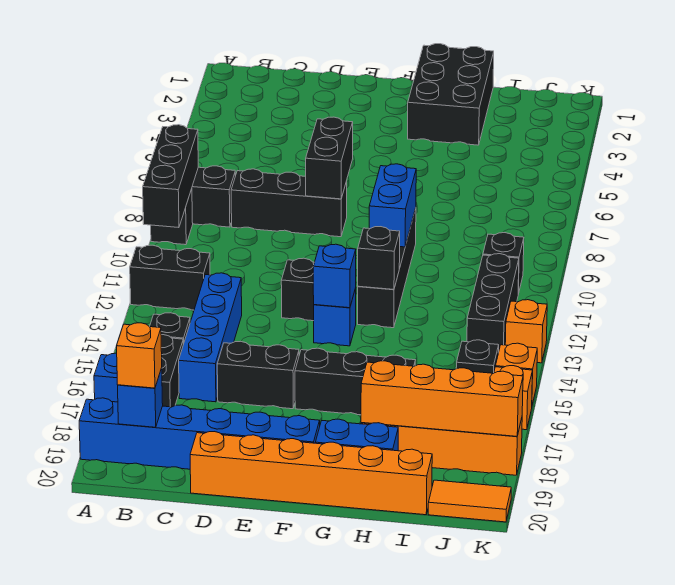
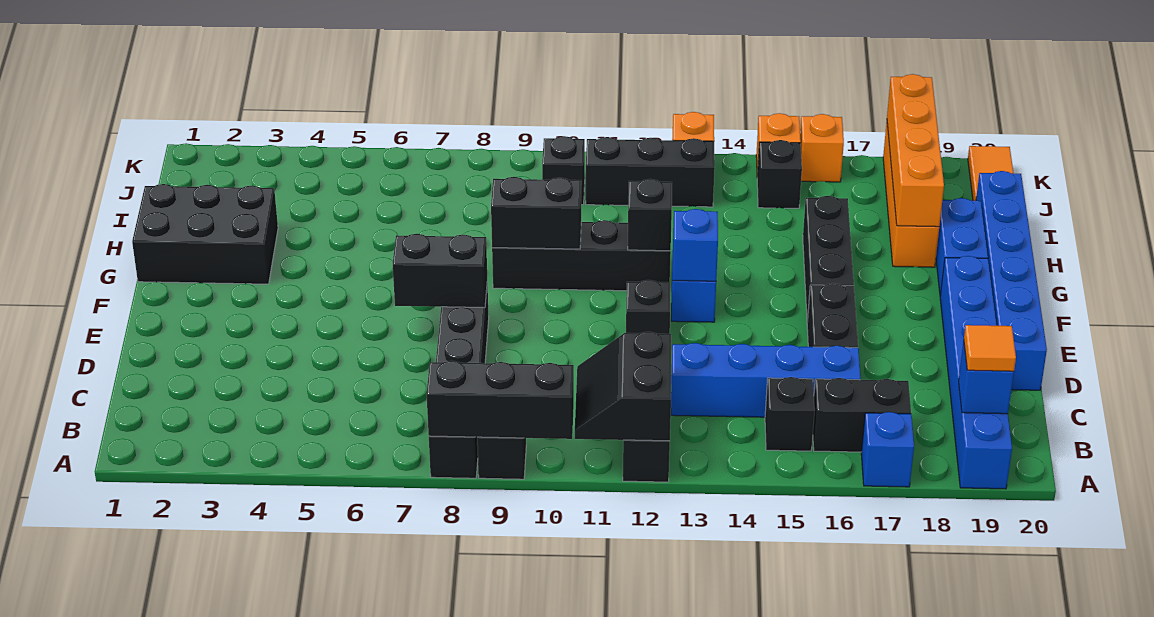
none -> black 2x2 slope [575,332,671,441]
orange 1x1 brick [117,323,162,388] -> orange 1x1 tile [964,325,1016,371]
orange 1x6 brick [190,432,432,515] -> blue 1x6 brick [976,171,1047,390]
blue 1x2 brick [369,164,416,247] -> black 1x2 brick [491,177,581,249]

